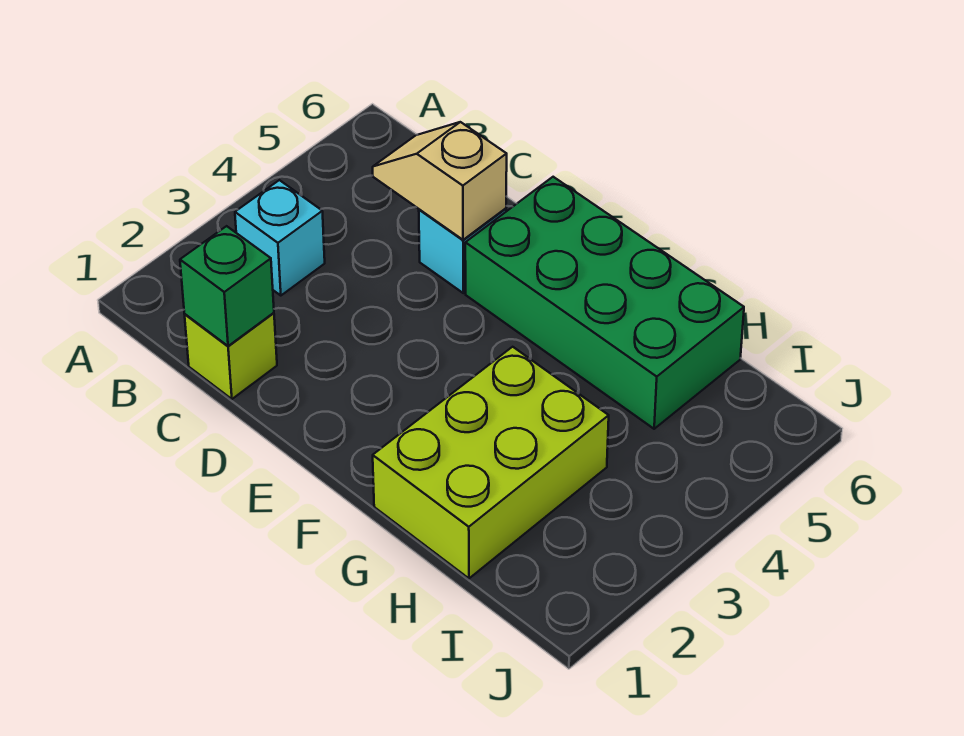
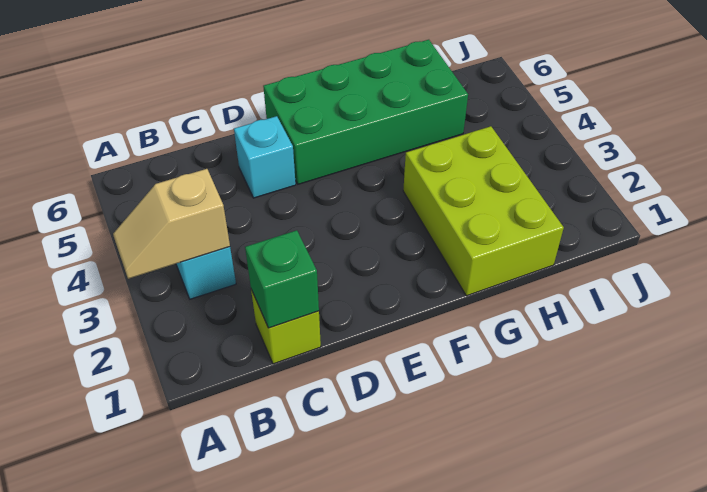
tan 1x2 slope [373,122,507,240] -> tan 1x2 slope moved to [113,169,230,279]

